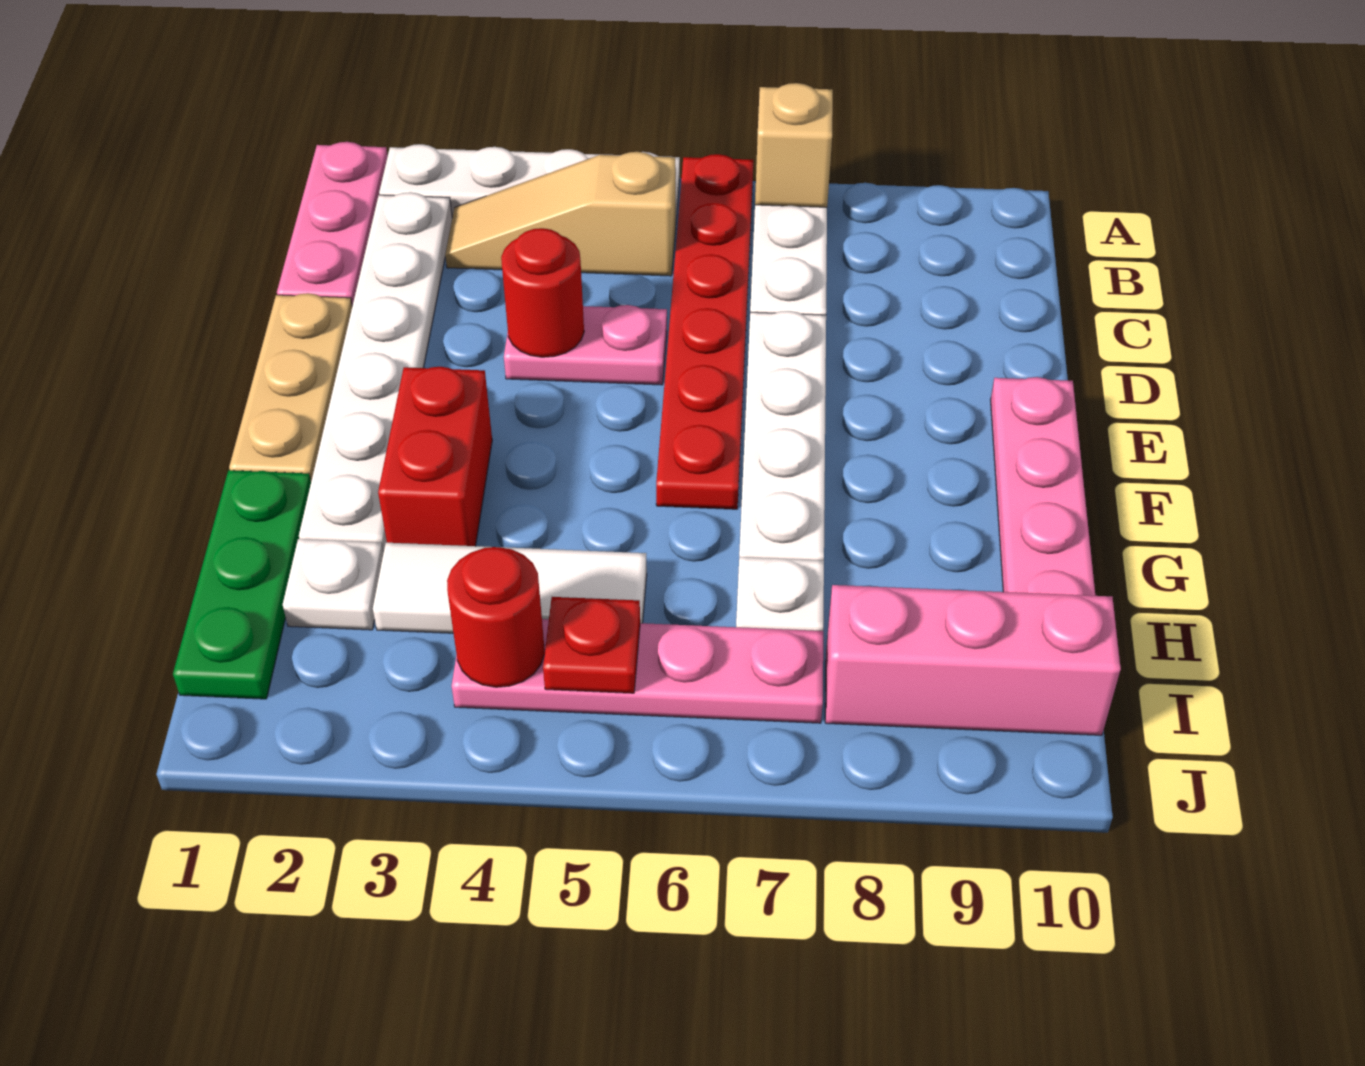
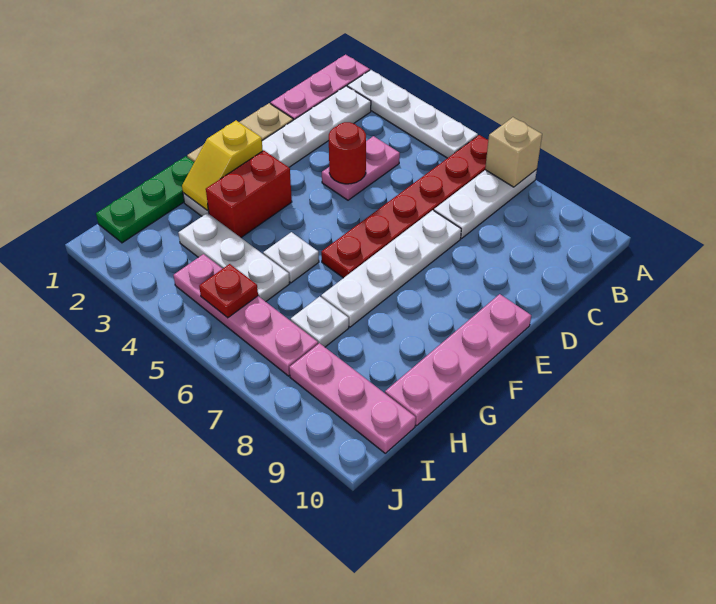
tan 1x3 slope [445,152,676,276] -> none
pink 1x2 plate [504,305,667,385] -> pink 1x2 plate turned to [322,136,400,200]
none -> yellow 1x2 slope [182,120,263,211]
white 1x1 plate [283,539,383,630] -> white 1x1 plate moved to [263,232,319,283]
white 1x3 tile [373,543,647,633] -> white 1x3 plate [178,213,290,302]
red 1x1 round brick [447,547,545,687] -> none
pink 1x3 brick [825,585,1121,735] -> pink 1x3 plate [289,343,416,453]

